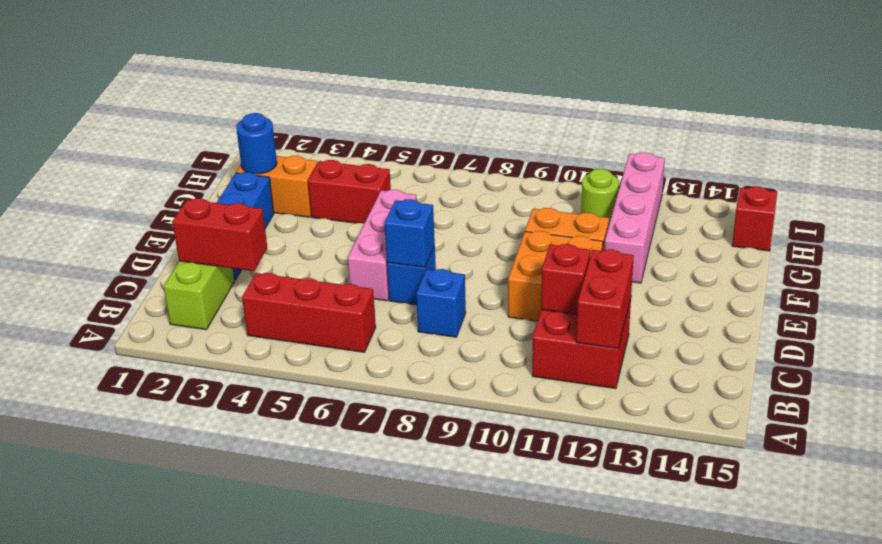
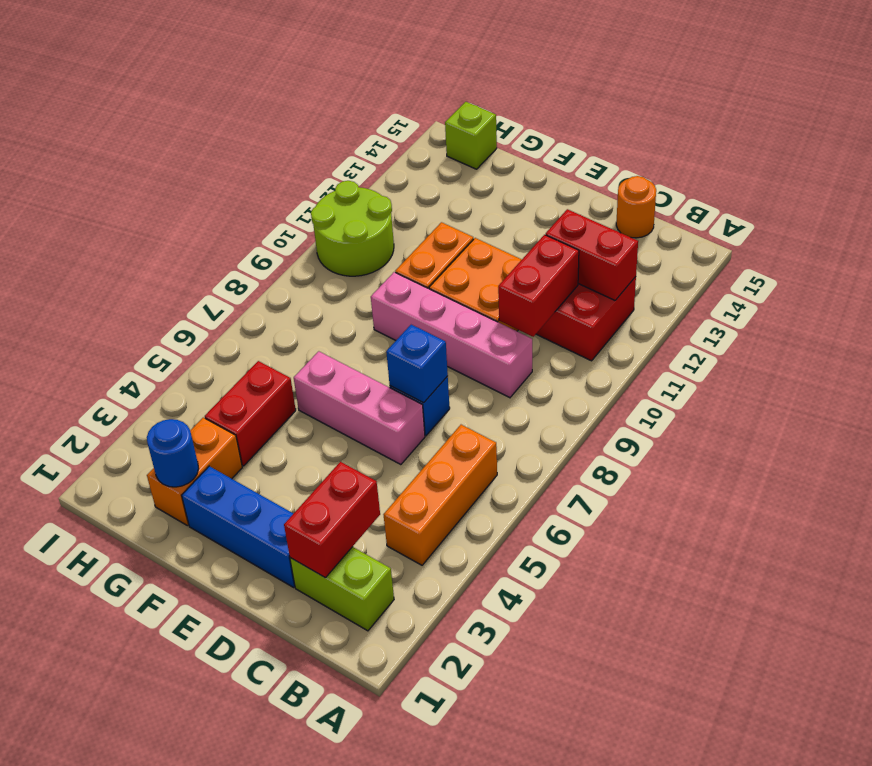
red 1x3 brick [242,273,376,352] -> orange 1x3 brick [383,425,497,565]
blue 1x1 brick [416,269,466,337] -> none
red 1x1 brick [541,244,590,314] -> red 1x2 brick [498,235,579,337]
none -> orange 1x1 round brick [616,176,656,238]
pink 1x4 brick [605,152,665,283] -> pink 1x4 brick moved to [371,272,532,398]
lime 1x1 round brick [581,169,619,224] -> lime 2x2 round brick [311,181,394,276]
red 1x1 brick [732,187,777,251] -> lime 1x1 brick [445,102,497,169]

